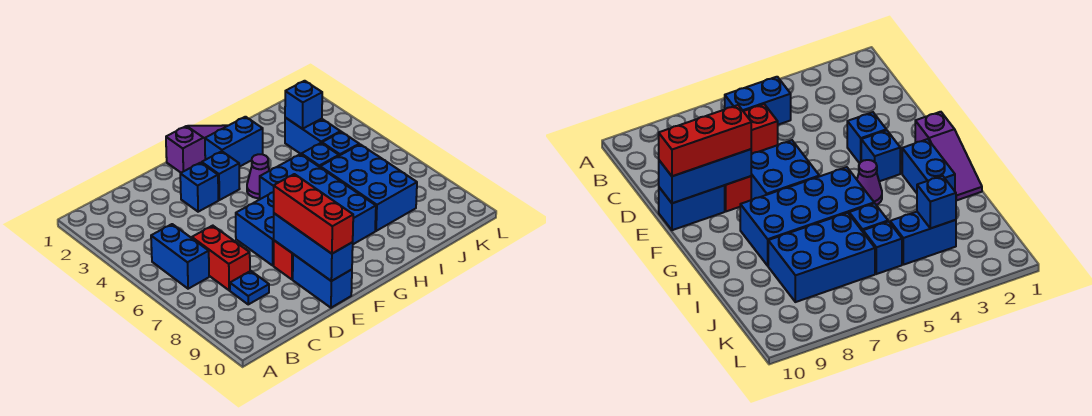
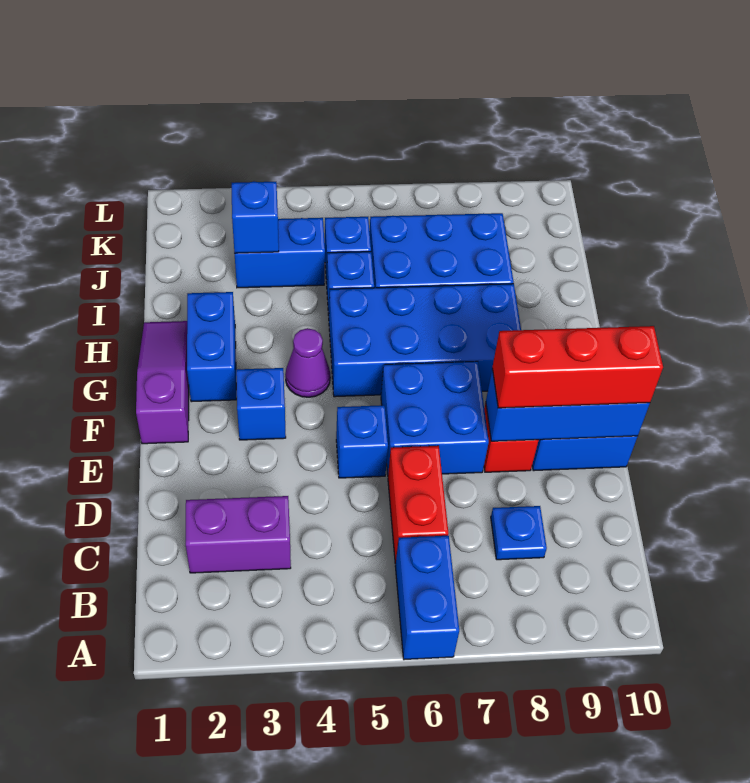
blue 1x2 brick [151,224,209,289] -> blue 1x2 brick turned to [395,536,459,660]
none -> purple 1x2 brick [186,496,291,573]
red 1x2 brick [192,226,250,290] -> red 1x2 brick turned to [388,446,448,564]
blue 1x1 brick [180,163,218,212] -> blue 1x1 brick moved to [336,405,388,478]

